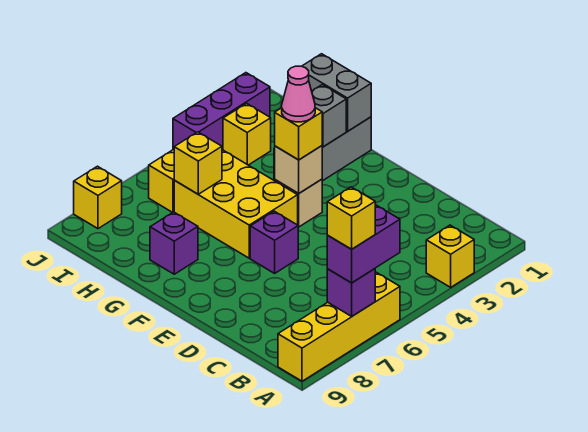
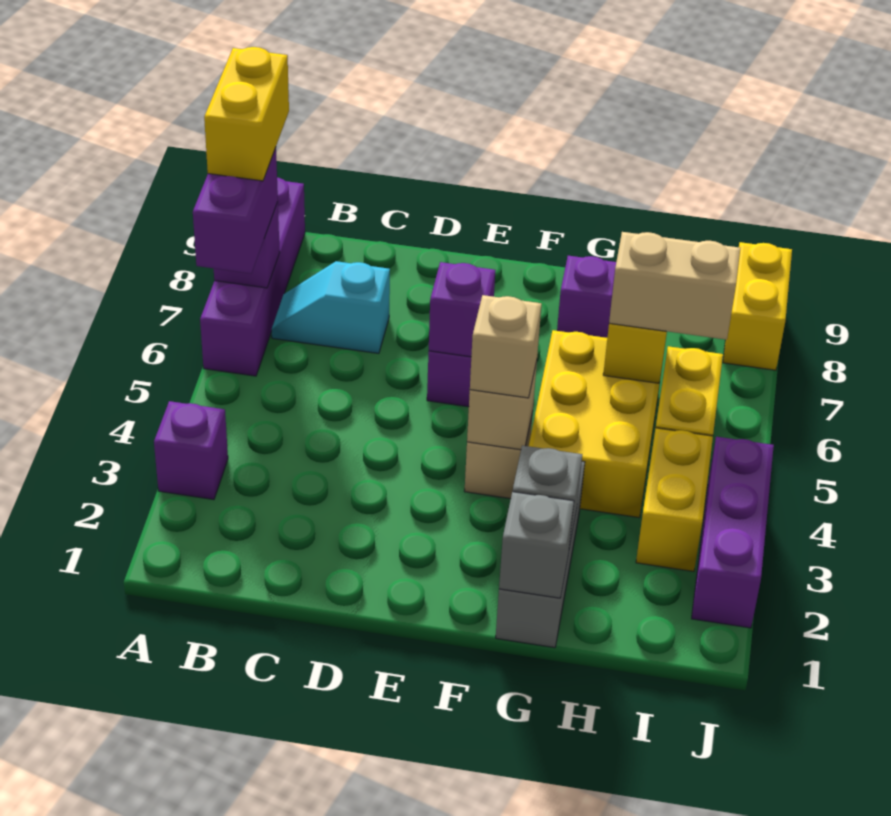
yellow 1x1 brick [426,225,474,287] -> purple 1x1 brick [154,401,228,500]
yellow 1x4 brick [278,272,400,381] -> purple 1x4 brick [200,178,305,376]
yellow 1x1 brick [327,187,375,249] -> yellow 1x2 brick [204,47,289,181]
none -> cyan 1x2 slope [272,261,390,353]
none -> purple 1x1 brick [429,262,495,357]
yellow 1x1 brick [275,108,322,160] -> tan 1x1 brick [470,295,541,398]
pink 1x1 cone [282,66,315,122] -> none
yellow 2x3 brick [174,150,298,258] -> yellow 2x3 brick turned to [529,330,662,517]
grey 1x2 brick [302,54,371,131] -> grey 1x1 brick [499,492,574,598]
none -> tan 1x2 brick [609,232,740,340]
yellow 1x1 brick [223,103,271,165] -> yellow 1x2 brick [636,428,713,571]
yellow 1x1 brick [74,166,122,229] -> yellow 1x2 brick [723,242,792,370]

